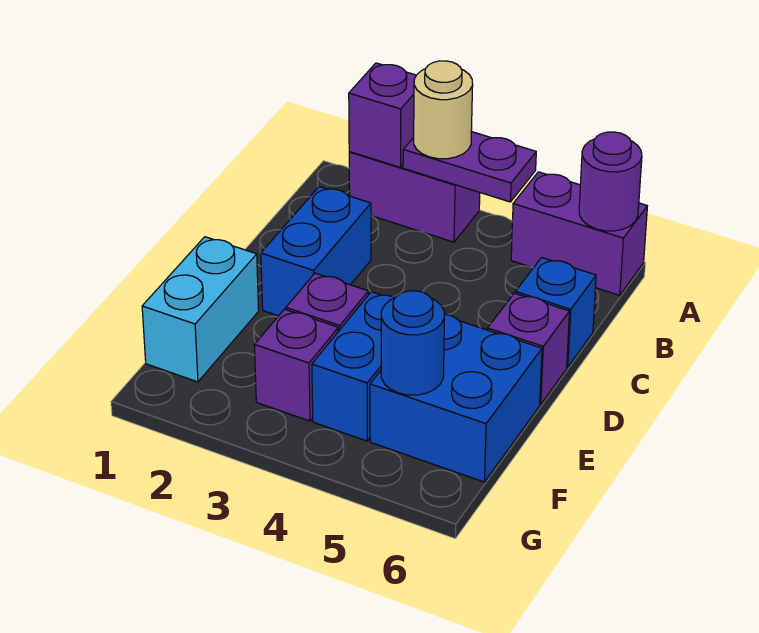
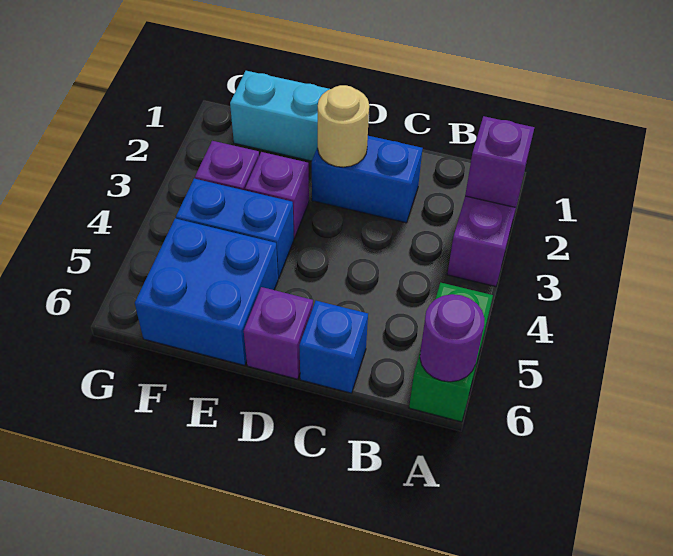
purple 1x2 plate [403,132,536,202] -> none
tan 1x1 round brick [414,61,473,159] -> tan 1x1 round brick moved to [318,85,369,167]
purple 1x2 brick [511,172,647,295] -> green 1x2 brick [409,283,493,422]
blue 1x1 round brick [381,291,444,395] -> none

